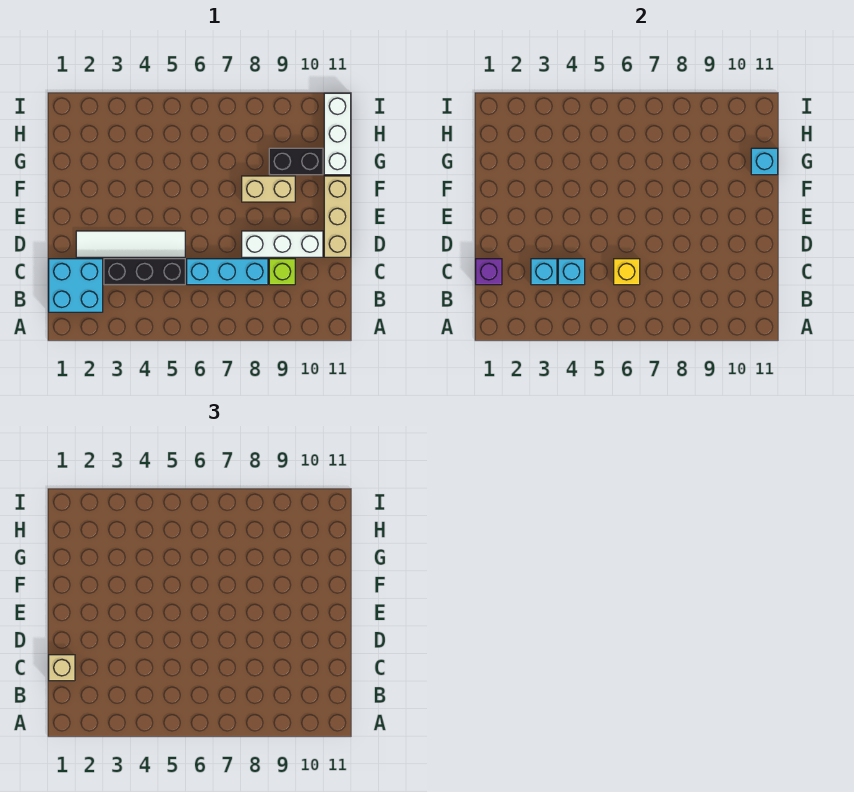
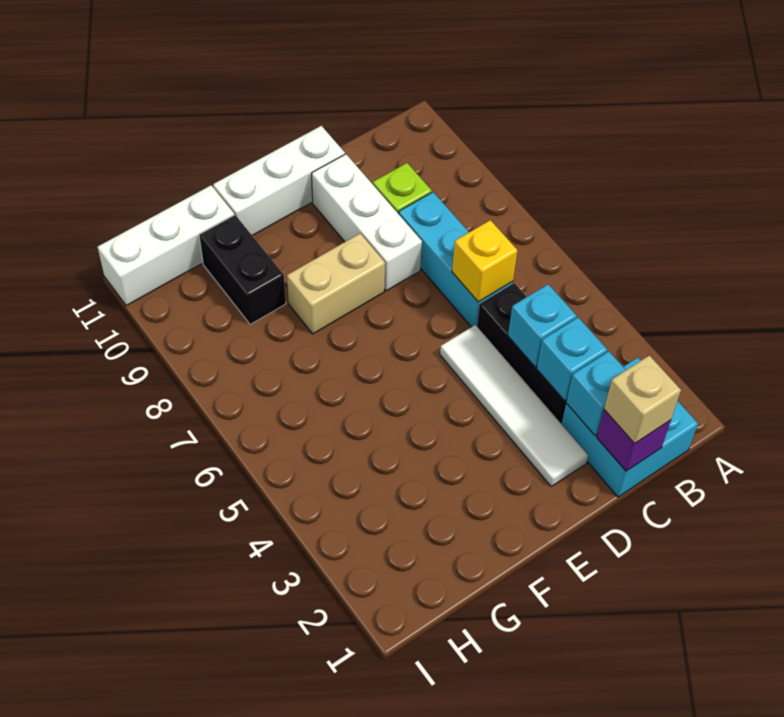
tan 1x3 brick [324,176,351,257] -> white 1x3 brick [213,126,345,236]
tan 1x2 brick [242,176,295,202] -> tan 1x2 brick turned to [287,233,385,334]
cyan 1x1 brick [751,148,778,175] -> cyan 1x1 brick moved to [566,351,626,436]

